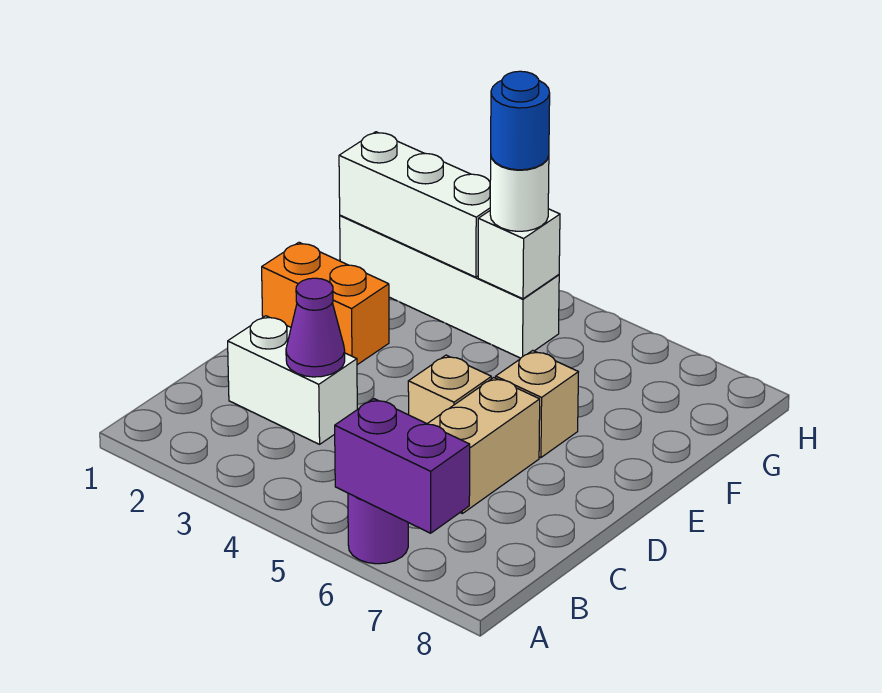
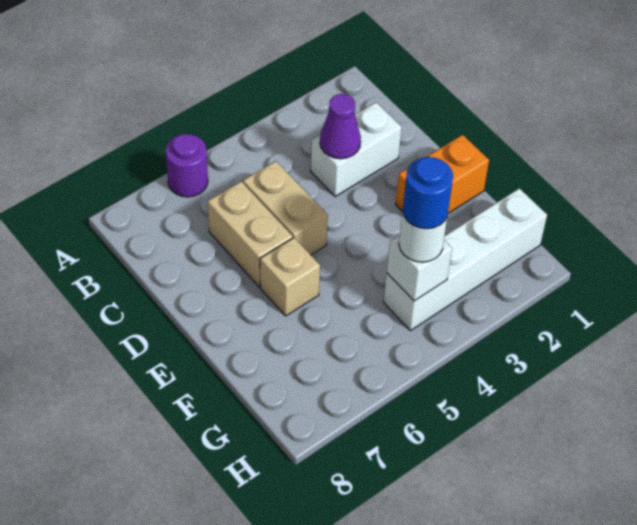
purple 1x2 brick [335,399,470,533] -> none
tan 1x1 brick [408,355,491,424] -> tan 1x2 brick [243,161,328,255]
white 1x3 brick [339,132,490,277] -> none

